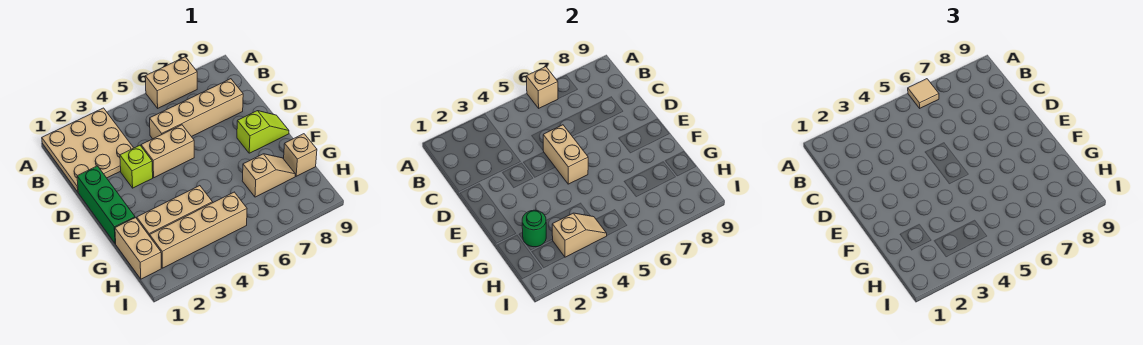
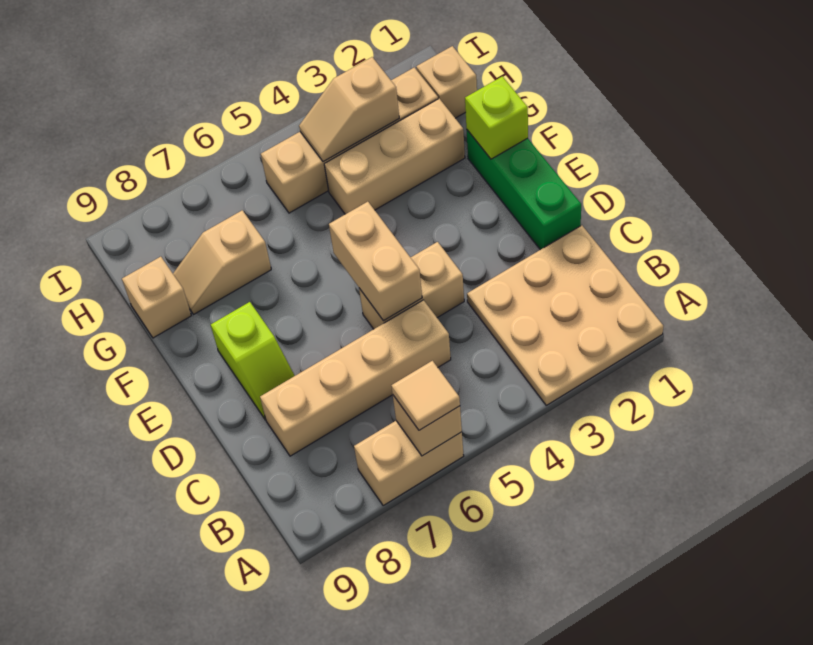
lime 1x1 brick [120,145,153,188] -> lime 1x1 brick moved to [465,76,528,159]
lime 1x2 slope [237,111,289,153] -> lime 1x2 slope turned to [211,302,295,420]
tan 1x2 brick [115,218,161,279] -> tan 1x1 brick [416,46,477,118]
green 1x1 round brick [522,210,546,247] -> none

